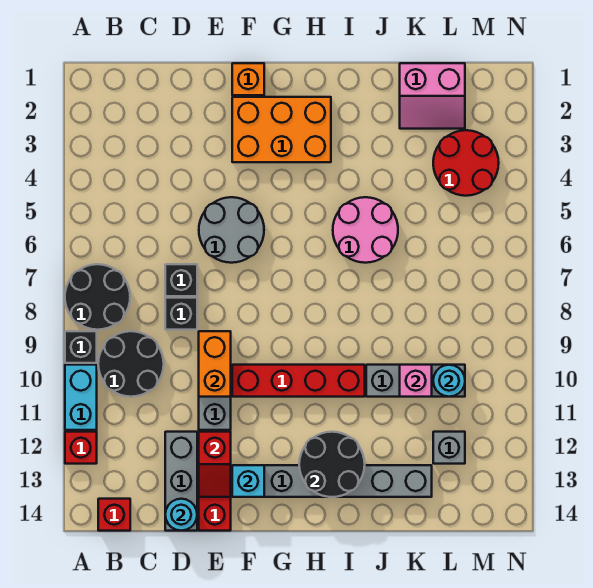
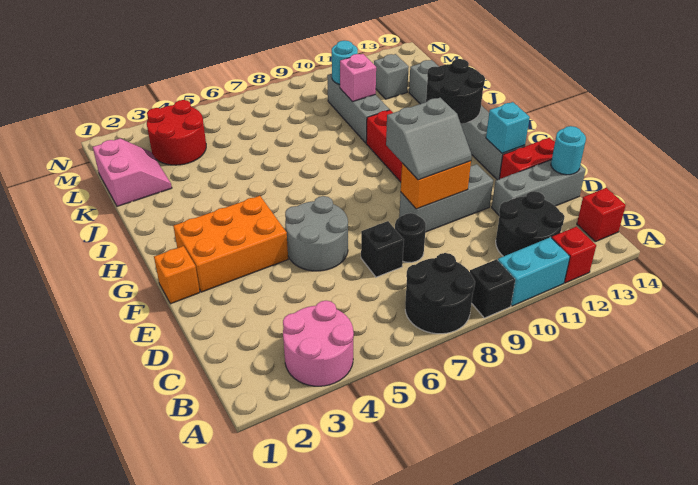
black 2x2 round brick [98,331,164,397] -> black 2x2 round brick moved to [496,191,565,256]
black 1x1 brick [165,298,197,330] -> black 1x1 round brick [395,213,426,262]
none -> grey 2x2 slope [386,98,472,180]
red 1x2 slope [199,432,231,497] -> none
orange 2x3 brick [232,97,331,162] -> orange 2x3 brick turned to [173,196,288,292]
pink 2x2 round brick [333,197,398,263] -> pink 2x2 round brick moved to [283,301,354,386]

